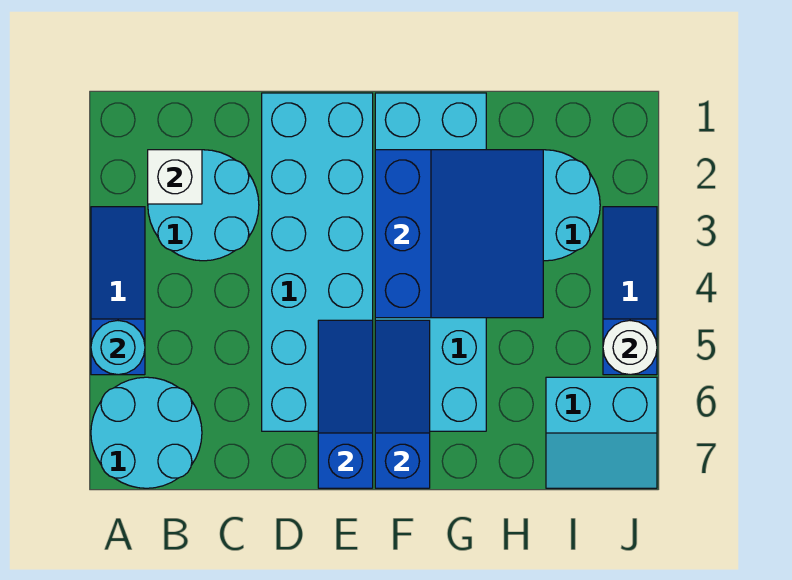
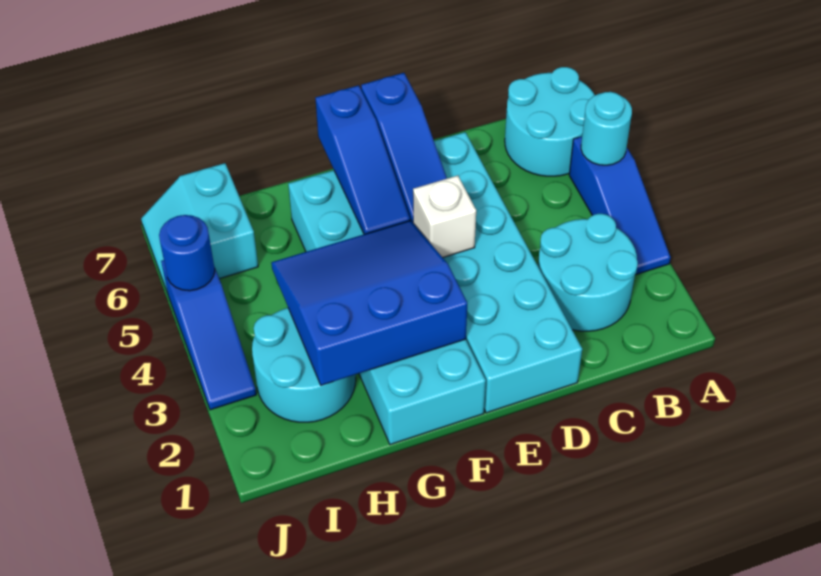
white 1x1 brick [148,150,202,204] -> white 1x1 brick moved to [413,176,476,257]
blue 3x3 slope [375,150,543,318] -> blue 3x3 slope turned to [271,220,467,385]
cyan 2x2 slope [546,377,657,488] -> cyan 2x2 slope turned to [141,163,258,293]
white 1x1 round brick [603,321,657,375] -> blue 1x1 round brick [159,215,215,291]

